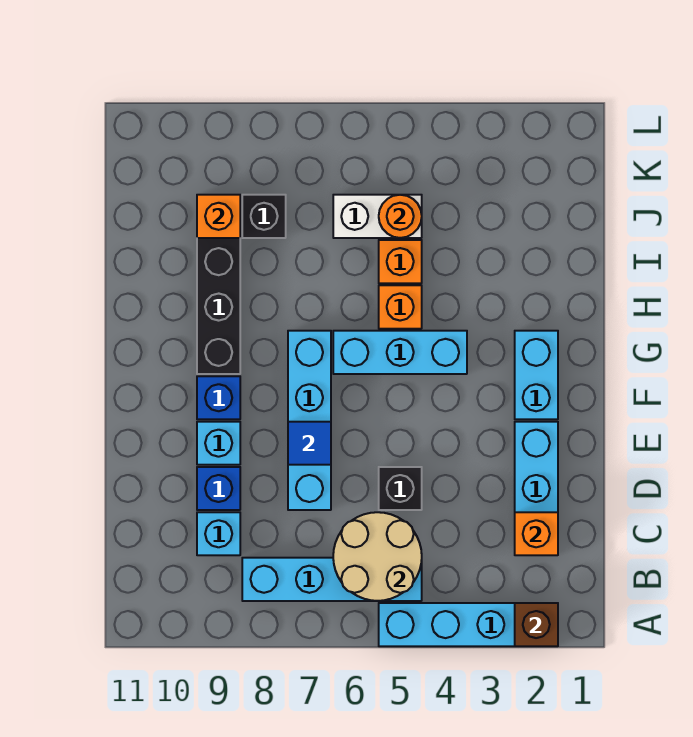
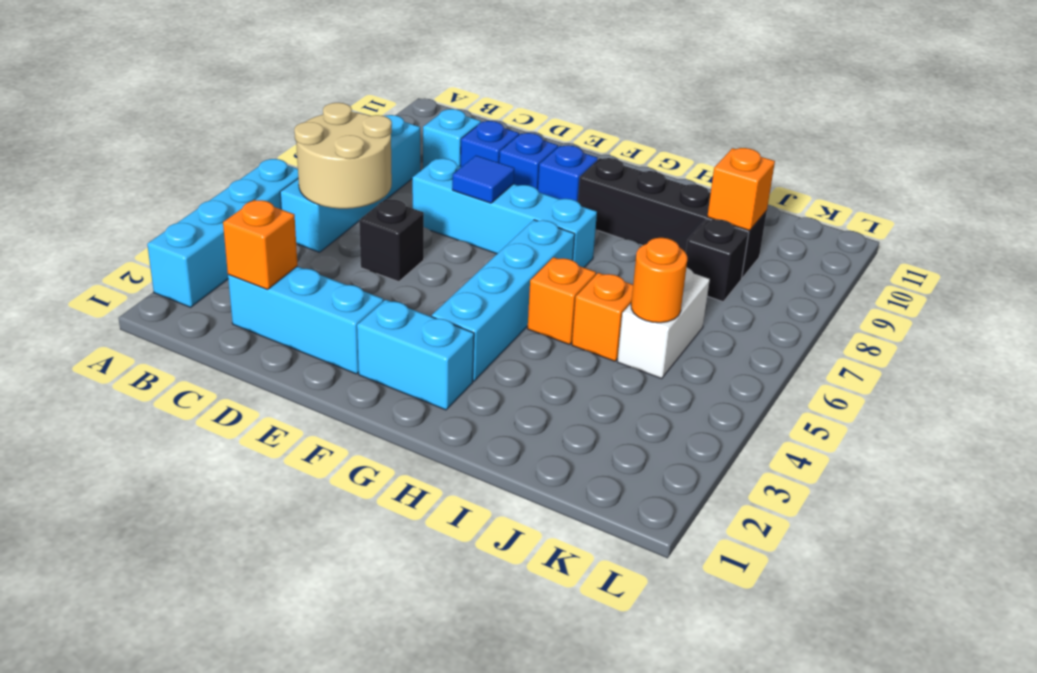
brown 1x1 brick [515,603,558,646] -> none
cyan 1x1 brick [197,422,240,465] -> blue 1x1 brick [499,133,558,190]
cyan 1x3 brick [333,331,467,374] -> cyan 1x4 brick [432,220,575,381]

